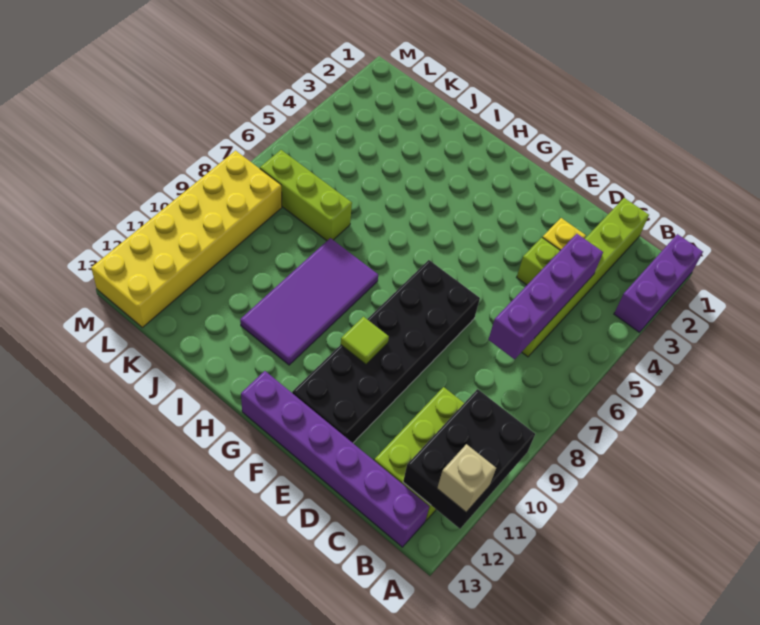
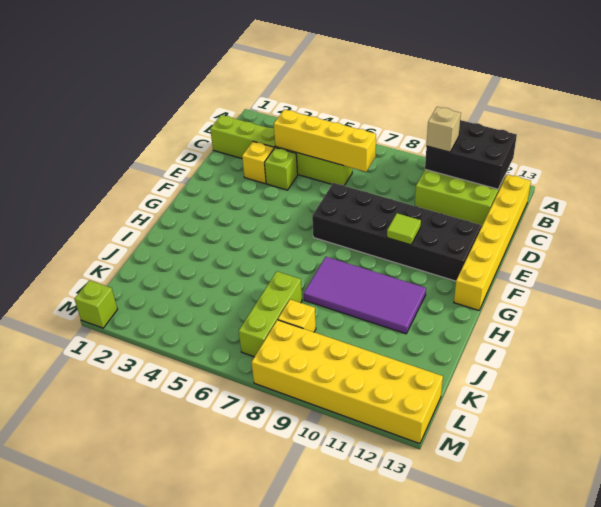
purple 1x3 brick [614,234,703,332] -> none
tan 1x1 brick [437,444,496,512] -> tan 1x1 brick moved to [427,107,461,152]
purple 1x6 brick [241,371,429,547] -> yellow 1x6 brick [454,174,531,310]
purple 1x4 brick [488,234,603,359] -> yellow 1x4 brick [274,109,376,172]
none -> yellow 1x1 brick [278,299,316,332]
none -> lime 1x1 brick [74,280,117,328]

